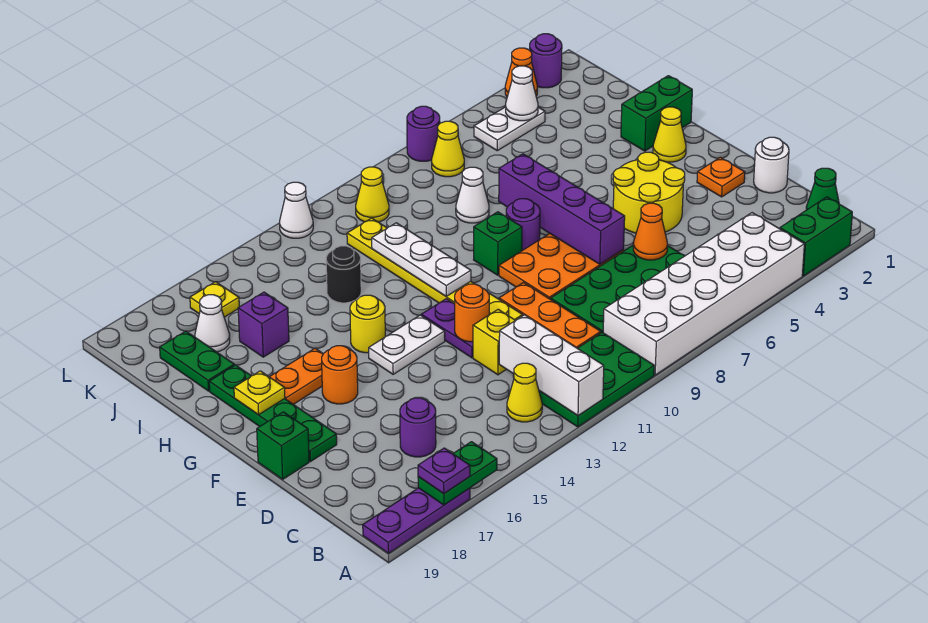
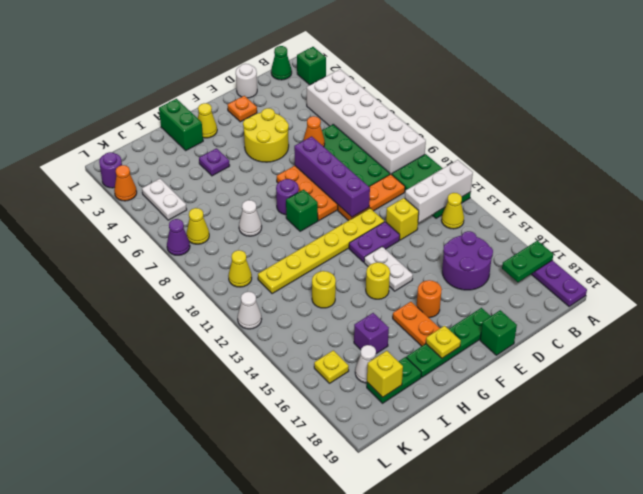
green 1x2 brick [780,197,852,276] -> green 1x1 brick [297,47,326,85]
green 1x2 plate [418,442,497,505] -> green 1x2 plate turned to [502,241,553,282]
purple 1x1 plate [418,448,470,494] -> purple 1x1 plate moved to [199,148,230,176]
purple 1x1 round brick [400,398,436,457] -> purple 2x2 round brick [442,231,493,290]
purple 1x4 brick [499,154,625,264] -> purple 1x4 brick turned to [294,136,370,217]
orange 1x1 round brick [455,284,489,342] -> none
white 1x3 plate [372,223,471,296] -> none
black 1x1 round brick [326,246,361,303] -> yellow 1x1 round brick [312,271,336,308]
none -> yellow 1x1 brick [367,351,403,397]
white 1x1 cone [506,66,538,121] -> none
purple 1x1 round brick [407,106,440,161] -> purple 1x1 cone [167,219,190,255]

